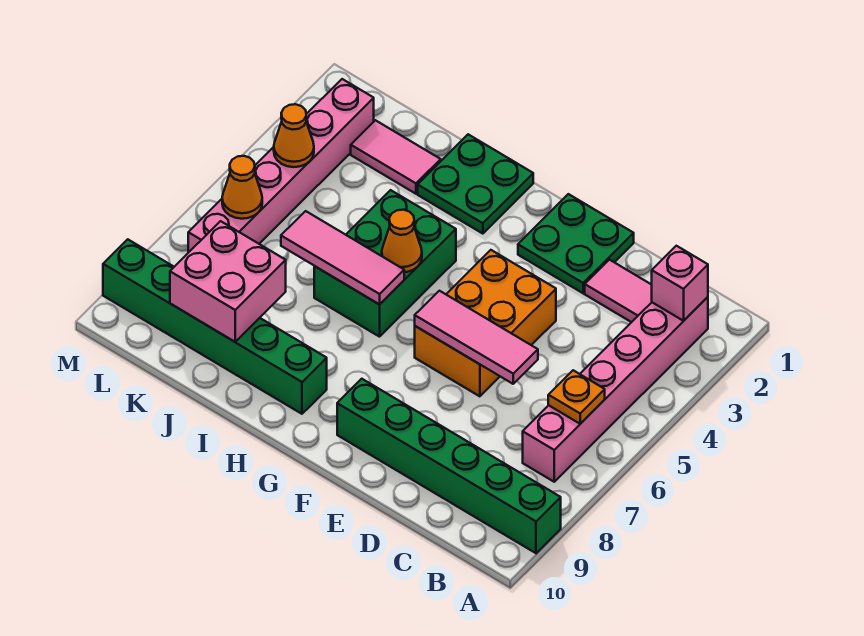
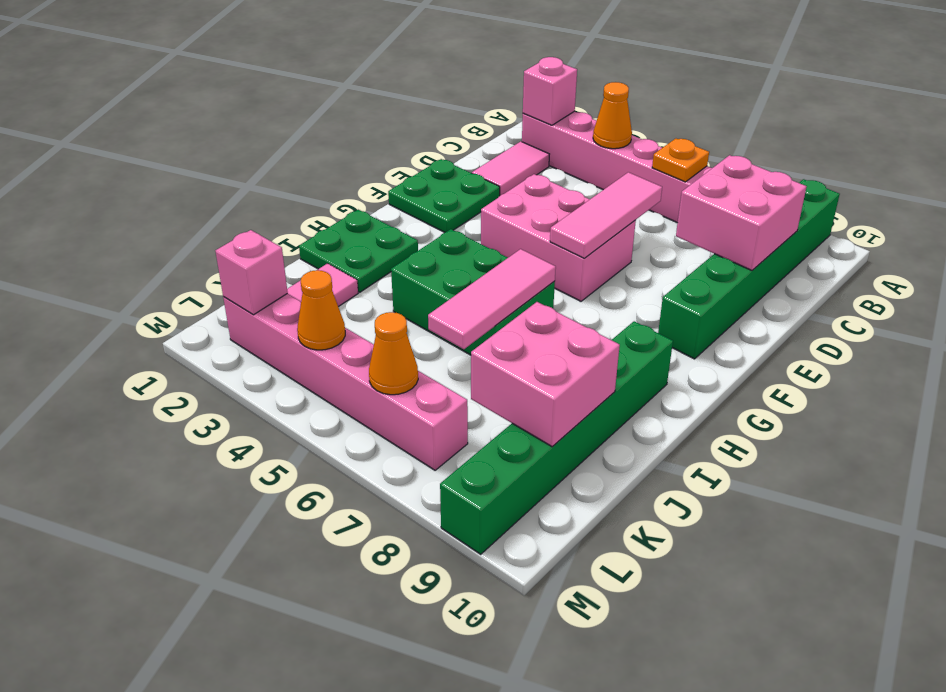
none -> pink 2x2 brick [676,155,807,270]
orange 2x3 brick [415,250,556,396] -> pink 2x3 brick [481,174,636,301]
orange 1x1 cone [382,210,422,272] -> orange 1x1 cone moved to [593,82,632,149]
none -> pink 1x1 brick [216,230,288,315]

